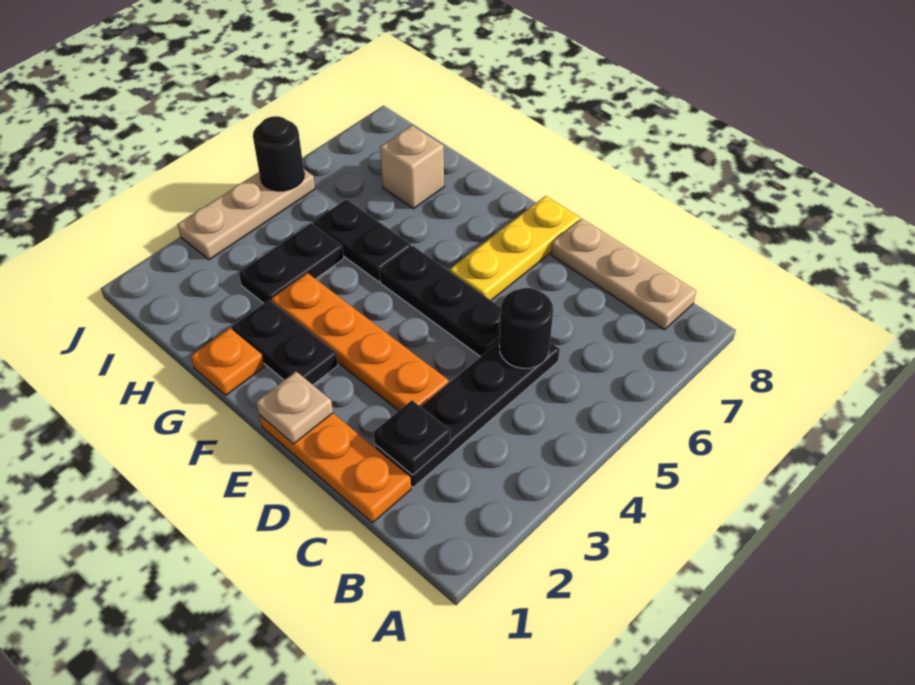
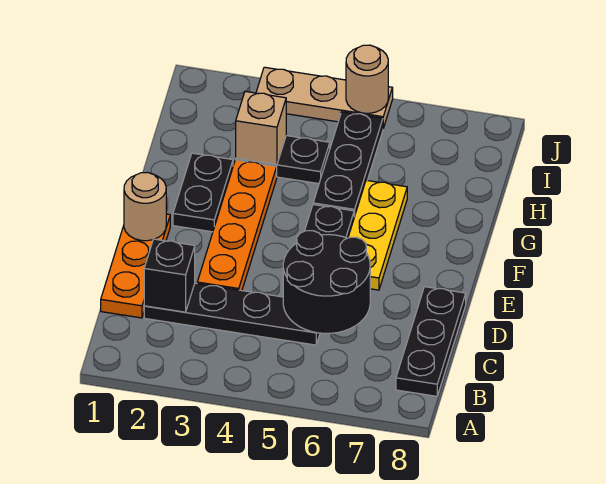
tan 1x3 plate [551,219,696,330] -> black 1x3 plate [396,287,466,396]
black 1x1 plate [374,400,450,475] -> black 1x1 brick [144,239,195,312]
black 1x1 round brick [499,288,553,368] -> black 2x2 round brick [283,231,370,333]
tan 1x1 plate [256,372,333,444] -> tan 1x1 round brick [124,172,166,241]
yellow 1x3 plate [450,196,580,300] -> yellow 1x3 plate turned to [348,180,407,290]
orange 1x1 plate [191,328,264,395] -> none
black 1x2 plate [313,199,411,282] -> black 1x3 plate [313,112,383,217]
tan 1x1 brick [380,126,444,209] -> tan 1x1 brick moved to [236,91,286,164]
black 1x1 round brick [253,116,304,191] -> tan 1x1 round brick [346,45,388,113]

